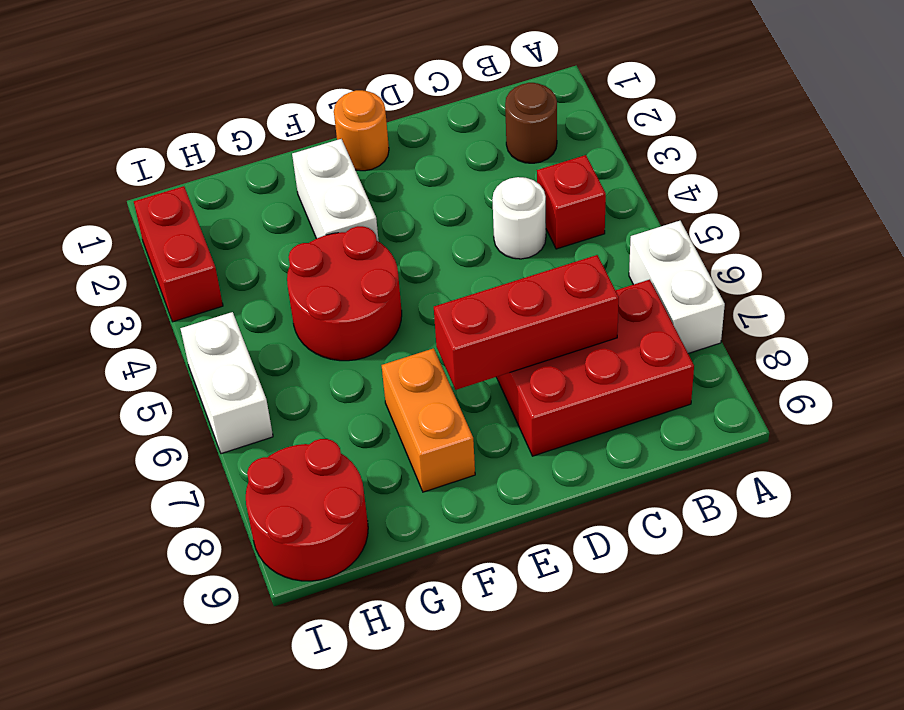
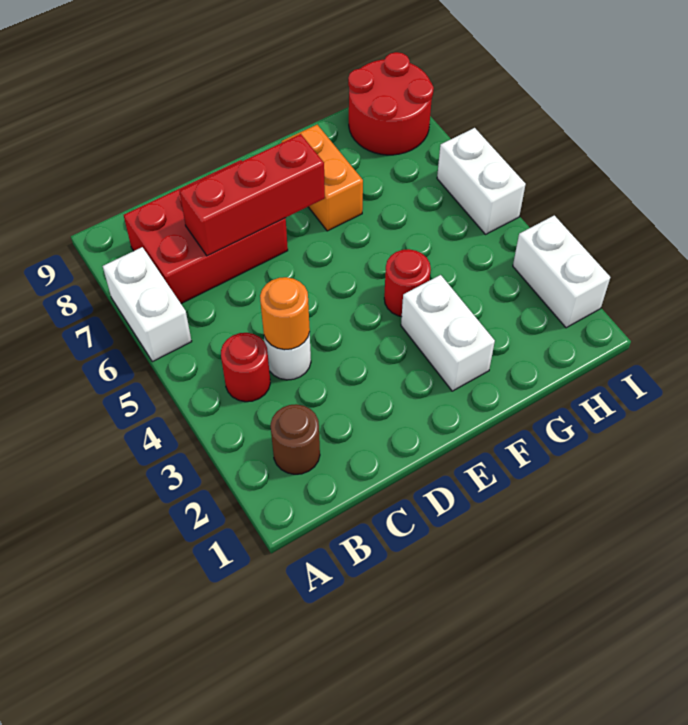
red 1x1 brick [537,155,606,249] -> red 1x1 round brick [221,333,270,402]
orange 1x1 round brick [334,90,389,171] -> orange 1x1 round brick moved to [260,277,310,350]
red 2x2 round brick [287,226,402,361] -> red 1x1 round brick [384,249,431,317]
red 1x2 brick [134,186,223,322] -> white 1x2 brick [513,215,610,328]

